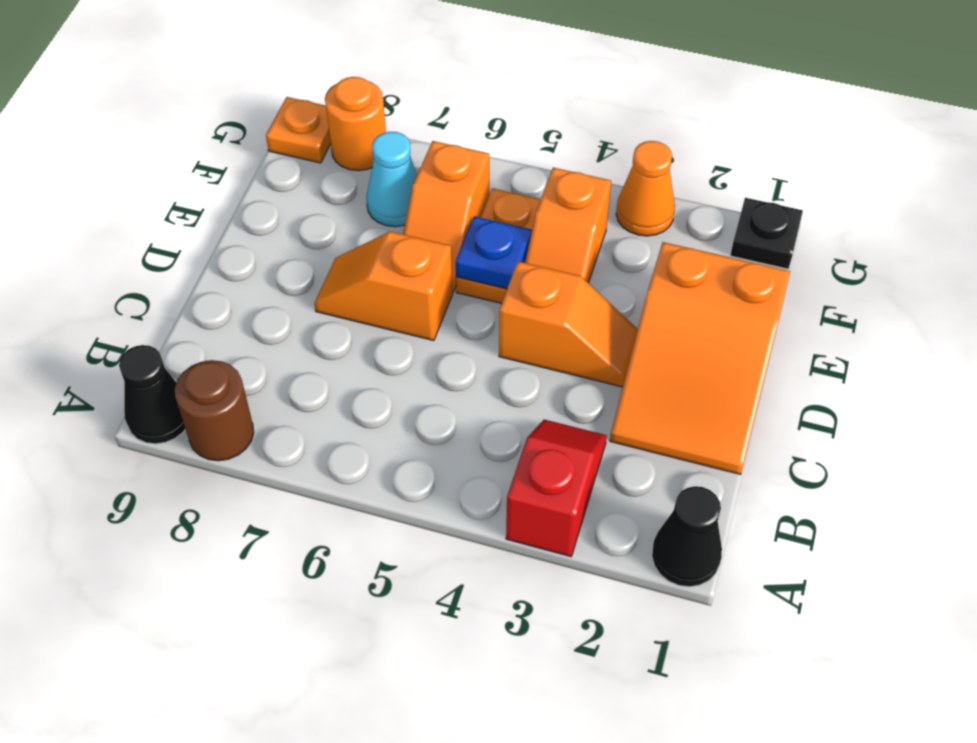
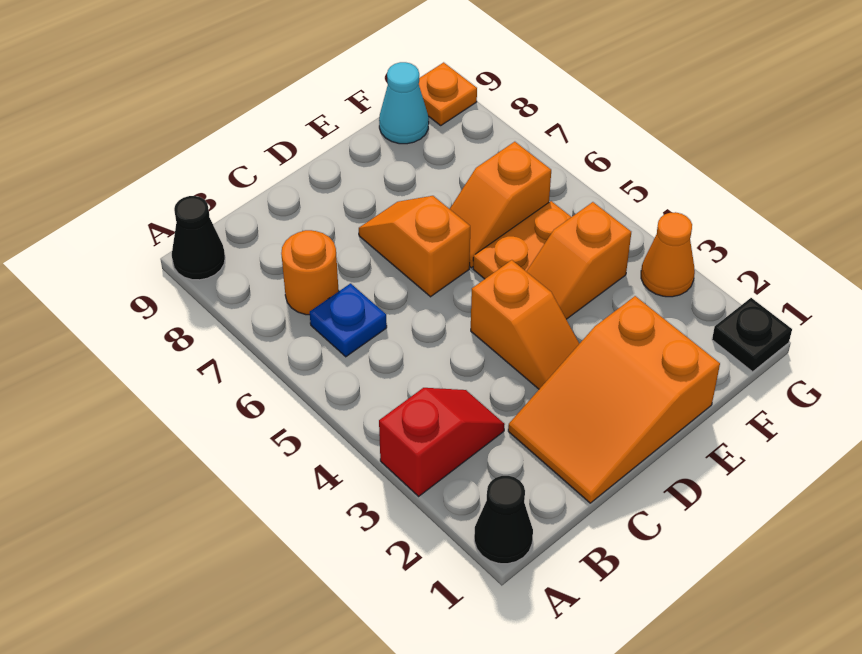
brown 1x1 round brick [175,360,254,461] -> none
blue 1x1 plate [456,216,532,289] -> blue 1x1 plate moved to [310,283,387,357]
cyan 1x1 cone [366,132,417,227] -> cyan 1x1 cone moved to [379,62,429,144]
orange 1x1 round brick [325,77,386,171] -> orange 1x1 round brick moved to [281,230,339,315]

